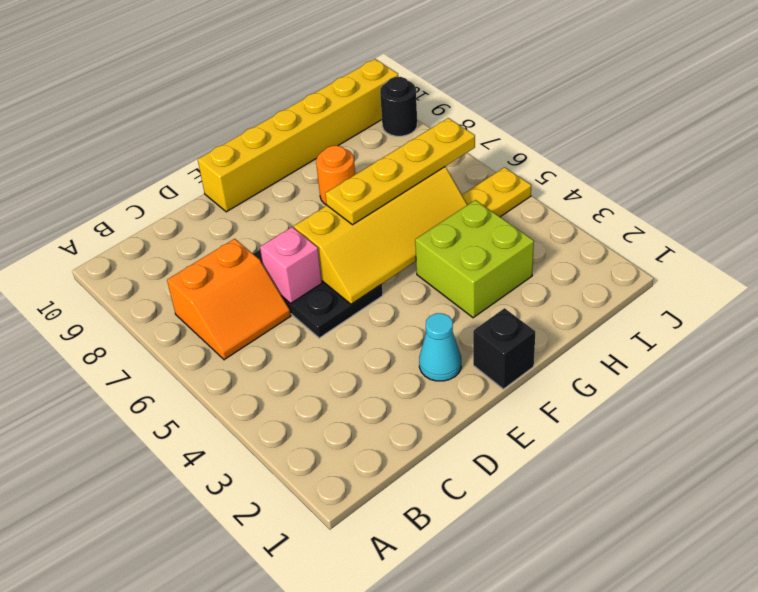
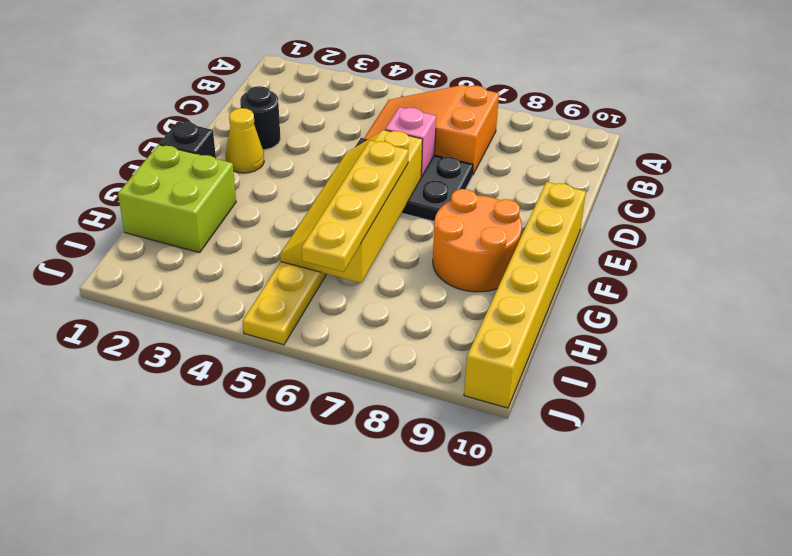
orange 2x2 slope [167,239,291,360] -> orange 2x3 slope [365,85,499,175]
cyan 1x1 cone [419,313,461,381] -> yellow 1x1 cone [226,108,264,173]
lime 2x2 brick [415,200,534,318] -> lime 2x2 brick moved to [118,145,236,253]
orange 1x1 round brick [316,146,355,205] -> orange 2x2 round brick [433,189,522,292]
black 1x1 round brick [380,77,417,136] -> black 1x1 round brick moved to [240,86,280,150]

